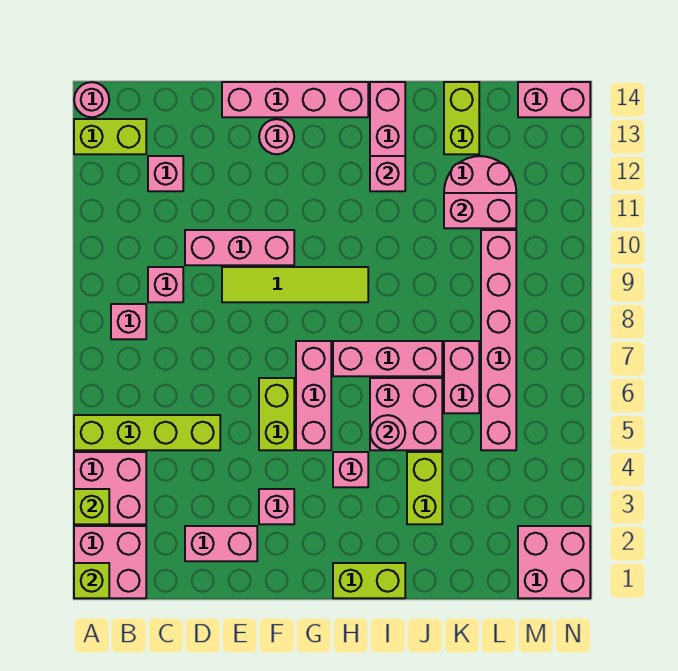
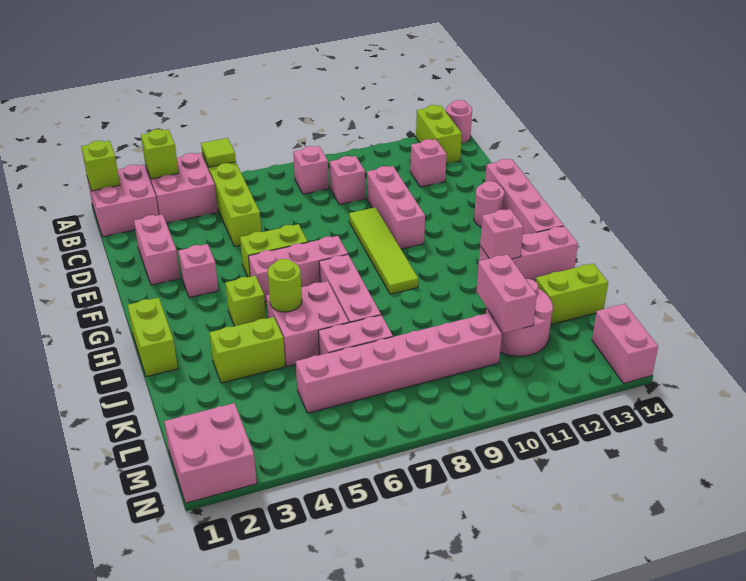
none -> lime 1x1 tile [201,138,236,167]
pink 1x1 brick [333,452,368,487] -> lime 1x1 brick [225,276,266,326]
pink 1x1 round brick [370,415,405,450] -> lime 1x1 round brick [268,259,302,312]

